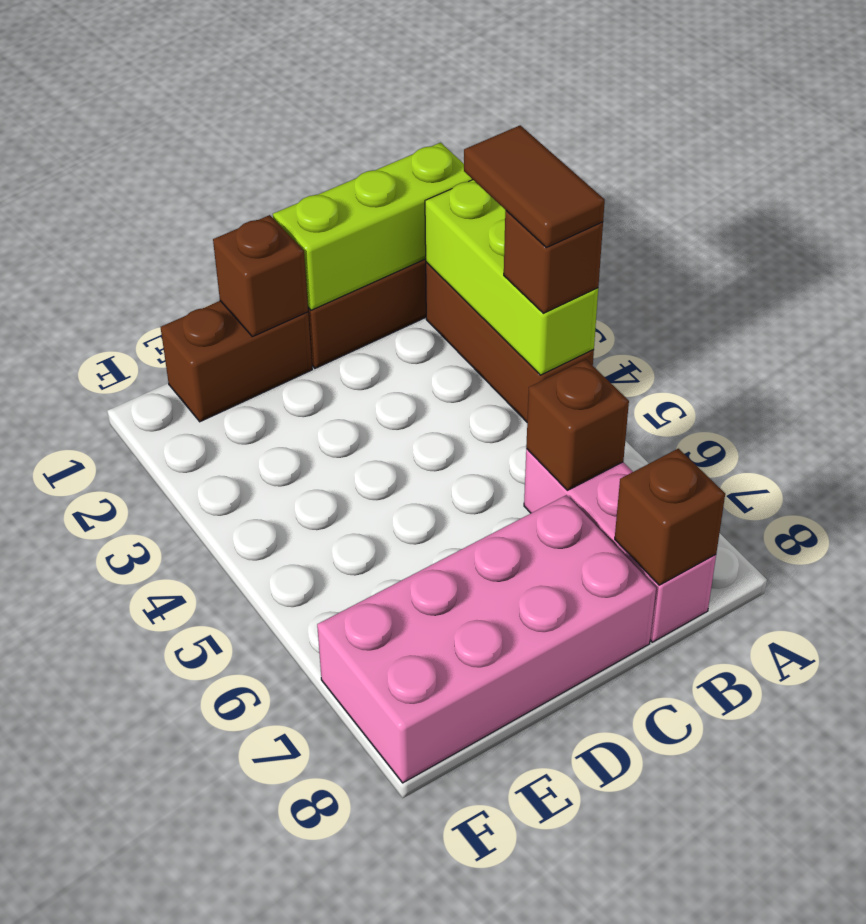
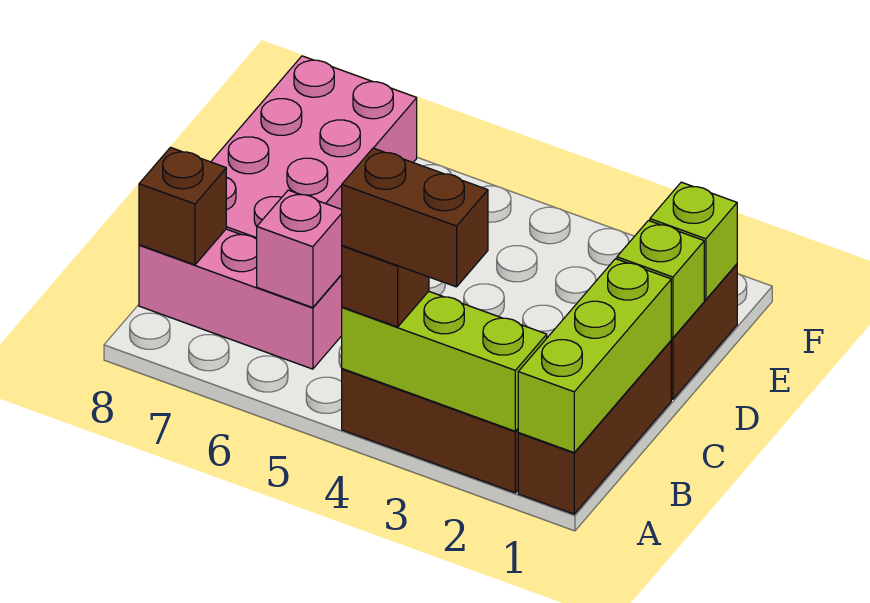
brown 1x2 tile [464,125,605,248] -> brown 1x2 brick [342,148,488,287]
brown 1x1 brick [526,360,629,490] -> pink 1x1 brick [257,190,342,308]
brown 1x1 brick [213,215,308,337] -> lime 1x1 brick [617,221,704,338]
none -> lime 1x1 brick [650,182,737,300]

